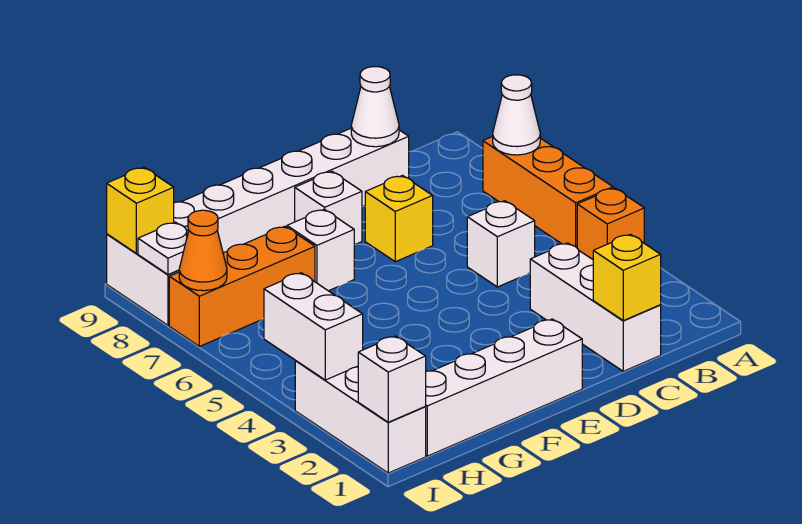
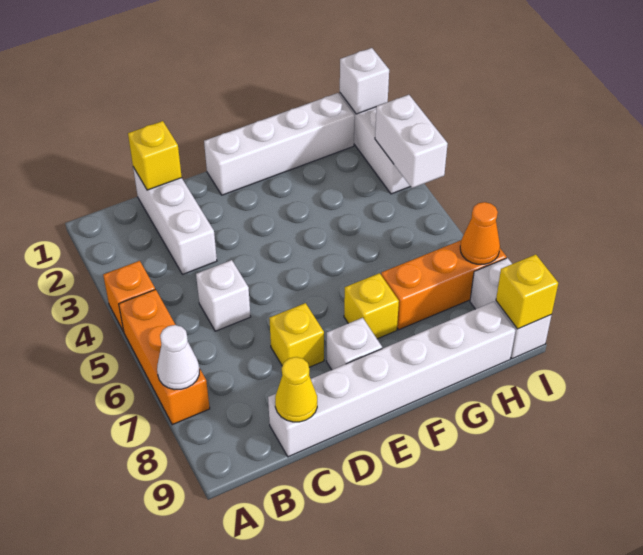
white 1x1 cone [351,67,399,147] -> yellow 1x1 cone [275,357,317,422]
white 1x1 brick [287,209,354,291] -> yellow 1x1 brick [344,273,399,339]
white 1x1 plate [138,222,189,275] -> none

